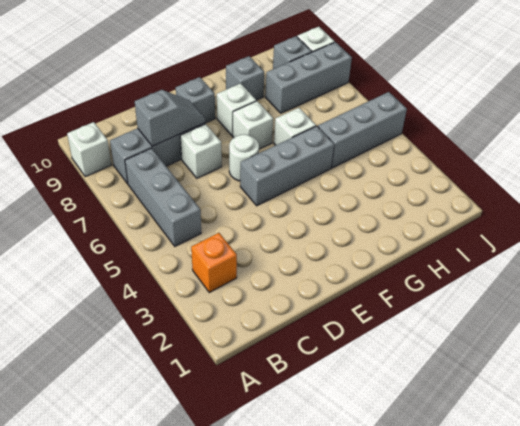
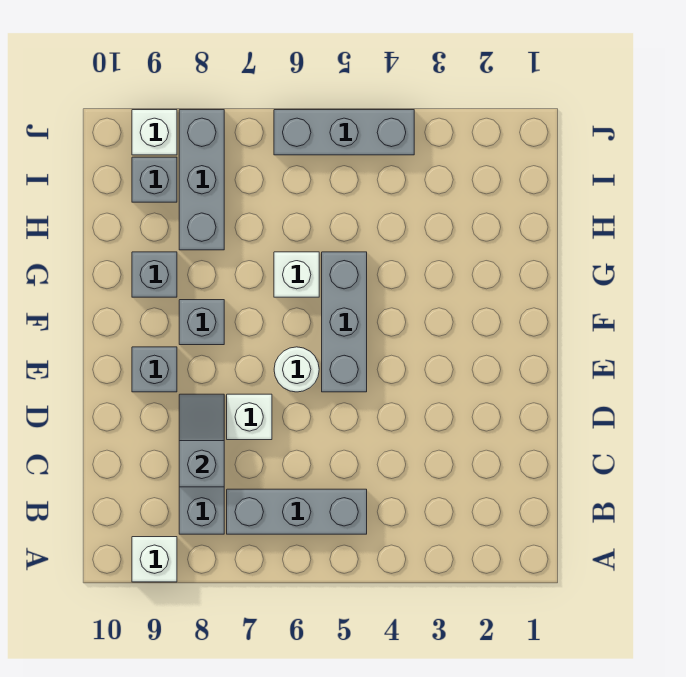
orange 1x1 brick [191,233,237,292] -> none
white 1x1 brick [233,101,273,149] -> none
white 1x1 brick [217,83,256,136] -> grey 1x1 brick [179,300,224,345]
grey 1x3 brick [318,92,407,168] -> grey 1x3 brick turned to [274,110,414,155]

